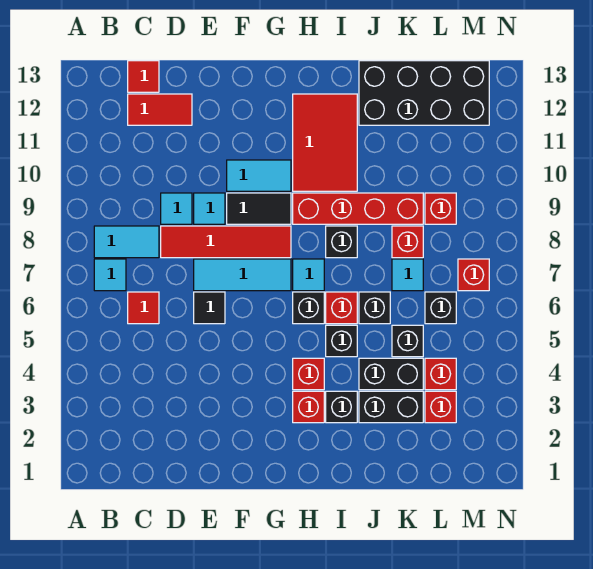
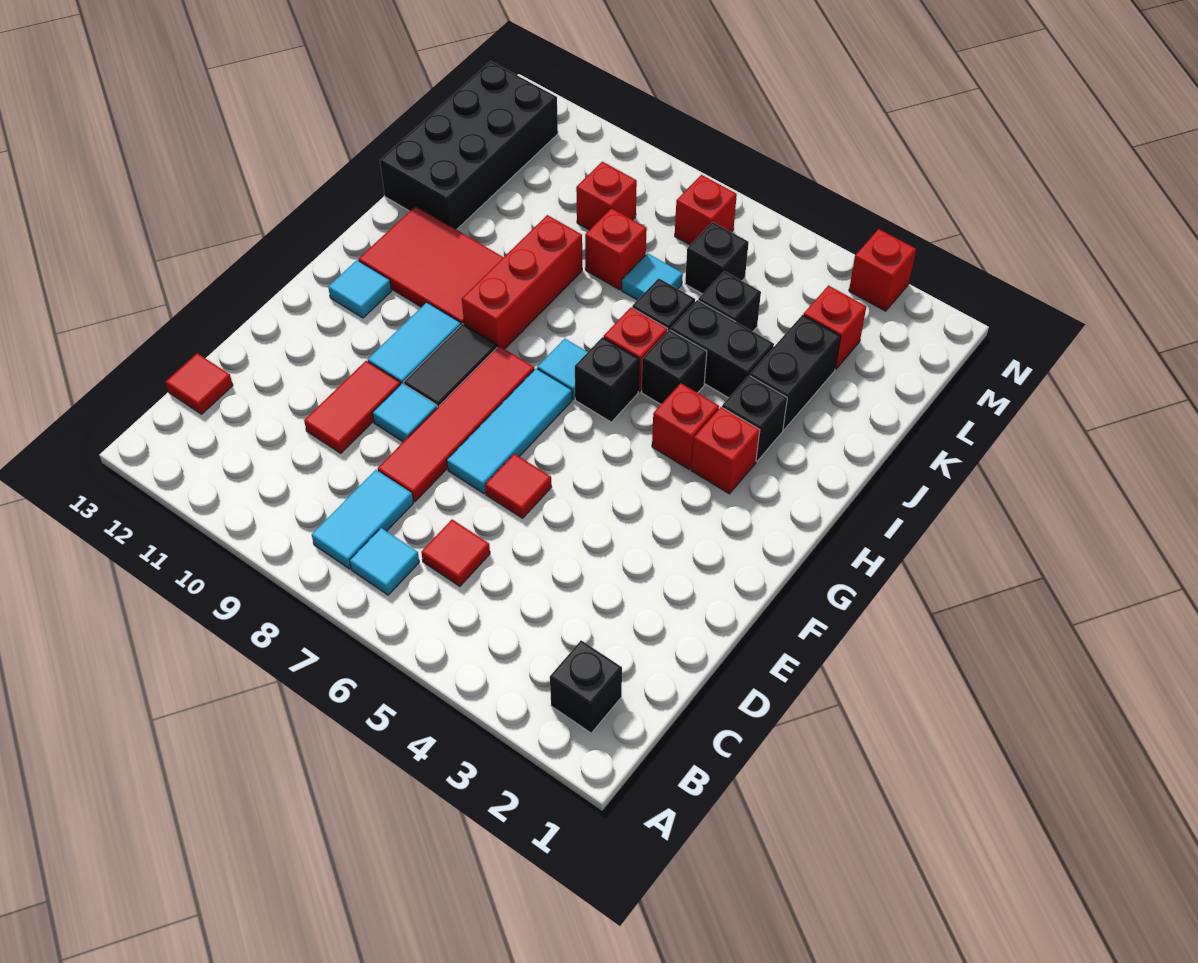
red 1x2 tile [128,94,192,125] -> red 1x2 tile moved to [304,361,401,453]
cyan 1x1 tile [161,193,192,224] -> cyan 1x1 tile moved to [328,260,391,318]
black 1x1 tile [194,292,225,324] -> red 1x1 tile [485,454,551,518]
red 1x4 brick [293,193,423,224] -> red 1x3 brick [462,215,582,349]
black 1x1 brick [326,226,357,258] -> black 1x1 brick moved to [550,640,622,733]
black 1x2 brick [359,358,423,390] -> black 1x2 brick turned to [671,300,774,398]
red 1x1 brick [425,358,456,390] -> red 1x1 brick moved to [849,229,916,311]

